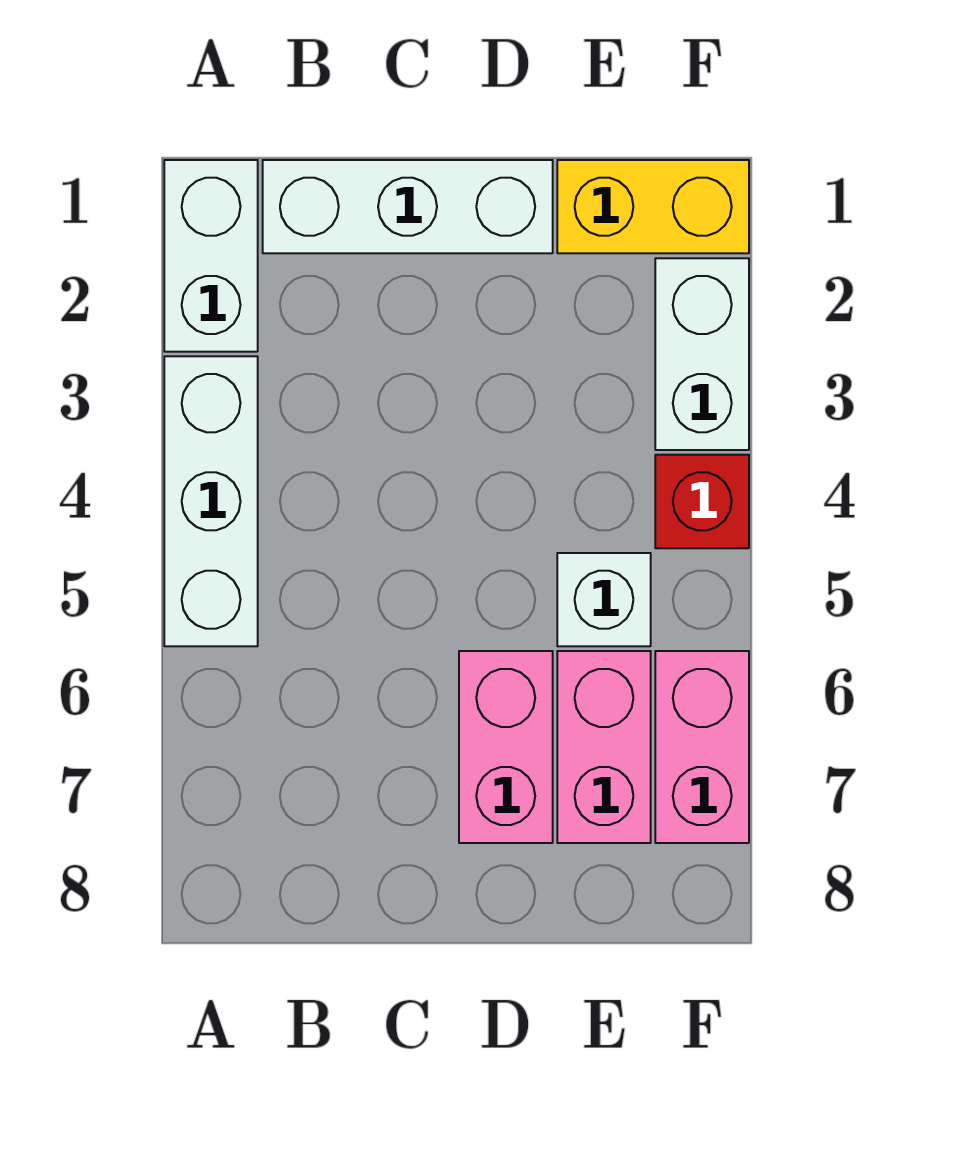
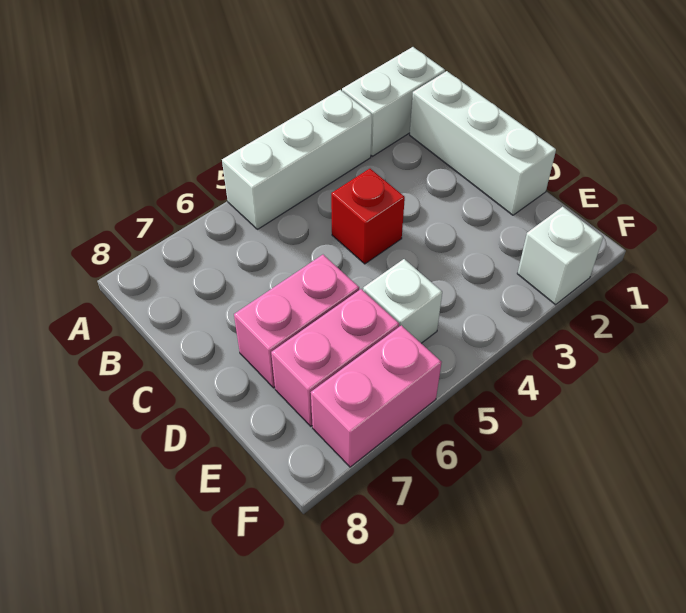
yellow 1x2 brick [557,160,749,253] -> none
white 1x2 brick [655,258,749,450] -> white 1x1 brick [517,207,603,305]
red 1x1 brick [655,455,749,548] -> red 1x1 brick moved to [331,169,405,264]

